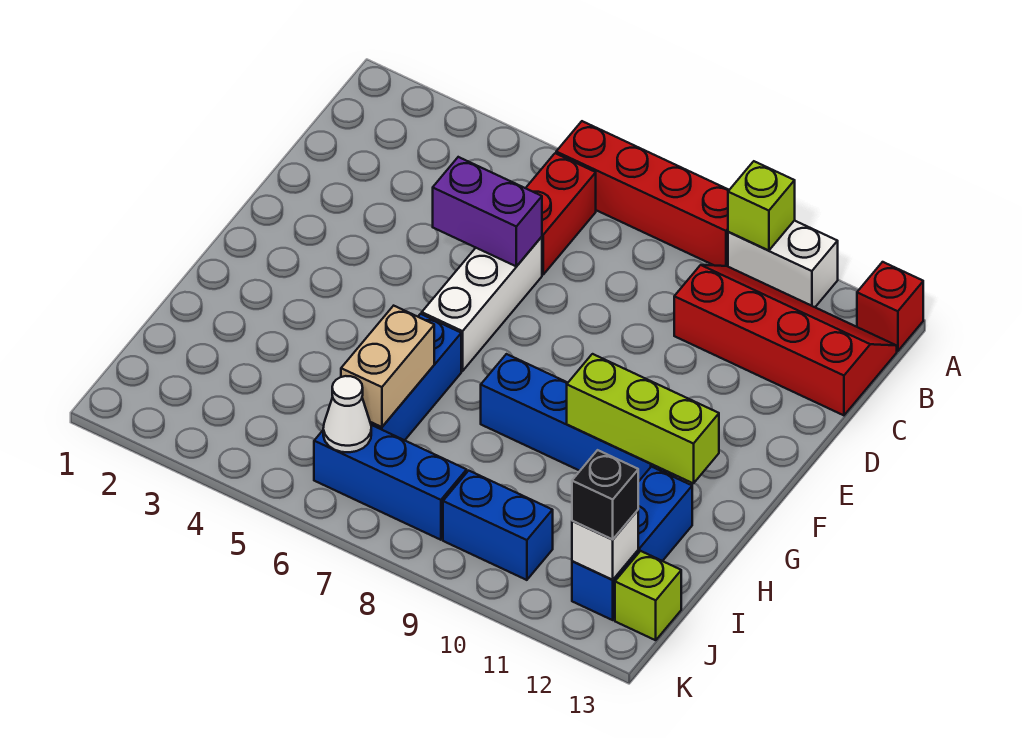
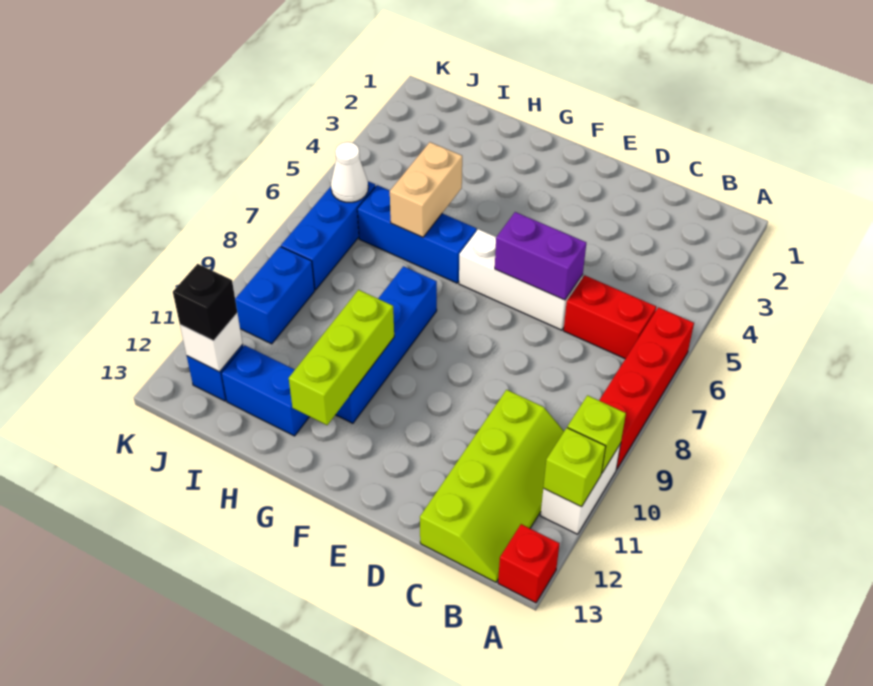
red 2x4 slope [674,265,897,415] -> lime 2x4 slope [420,390,564,582]
purple 1x2 brick [433,157,542,266] -> purple 1x2 brick turned to [495,212,586,300]
tan 1x2 brick [341,306,434,427] -> tan 1x2 brick turned to [390,142,462,237]
lime 1x1 brick [615,551,681,640] -> lime 1x1 brick moved to [543,428,606,507]

